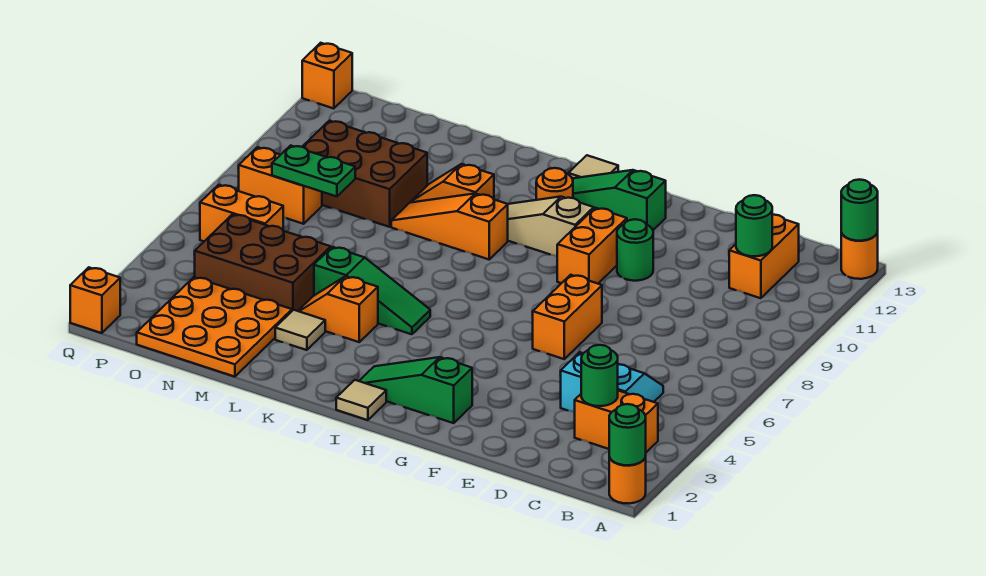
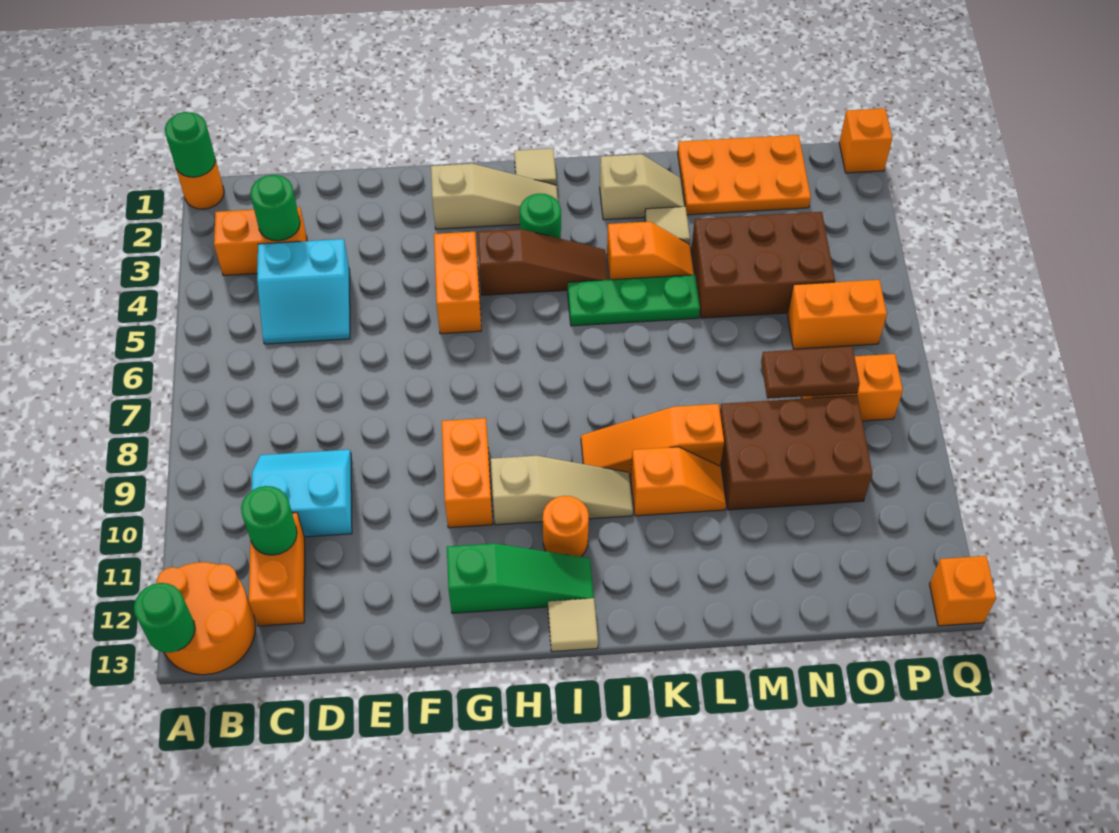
orange 1x1 round brick [841,232,878,279] -> orange 2x2 round brick [156,562,256,675]
none -> cyan 2x2 slope [252,450,352,537]
orange 1x2 brick [533,275,602,359] -> orange 1x2 brick moved to [434,232,481,334]
green 1x1 round brick [617,219,653,281] -> green 1x1 round brick moved to [520,194,561,239]
green 1x3 slope [359,357,472,423] -> tan 1x3 slope [431,164,558,229]
none -> brown 1x3 slope [478,229,608,295]
green 1x3 slope [314,247,430,334] -> green 1x3 plate [568,275,700,326]
orange 1x3 slope [391,194,508,259] -> orange 1x3 slope turned to [581,404,724,475]
none -> tan 1x2 slope [600,154,685,220]
orange 3x3 plate [137,277,292,377] -> orange 2x3 plate [678,135,811,215]
green 1x2 plate [272,145,355,197] -> brown 1x2 plate [761,346,860,399]

